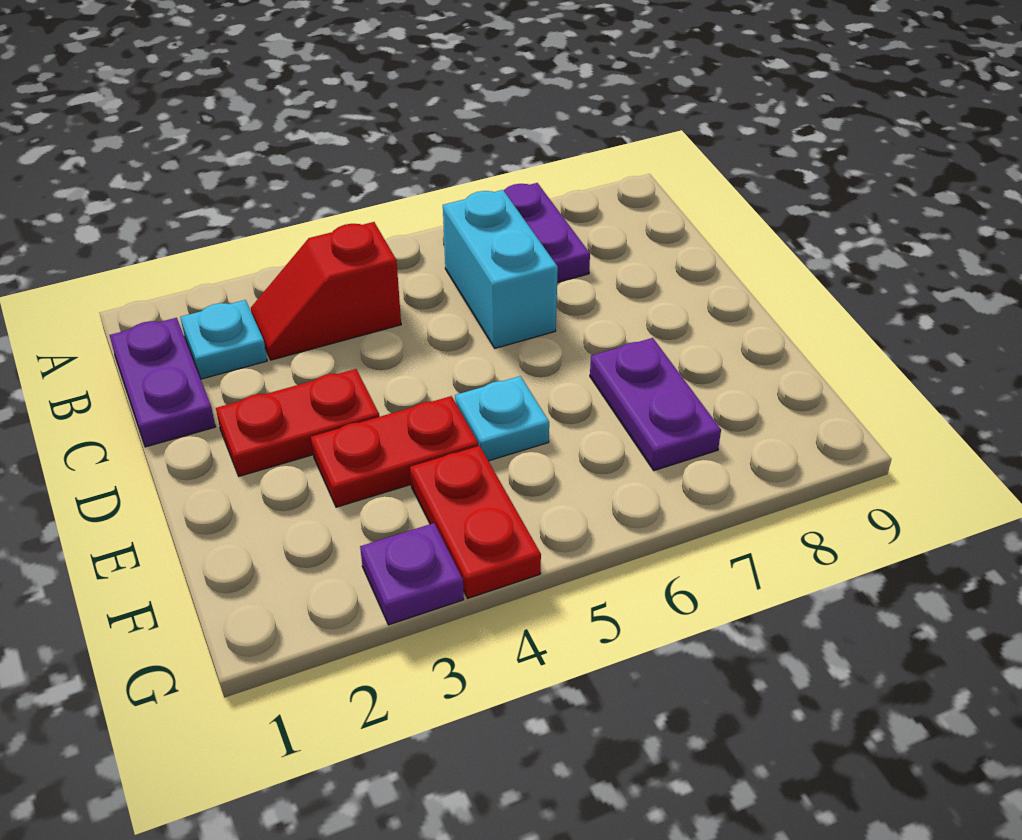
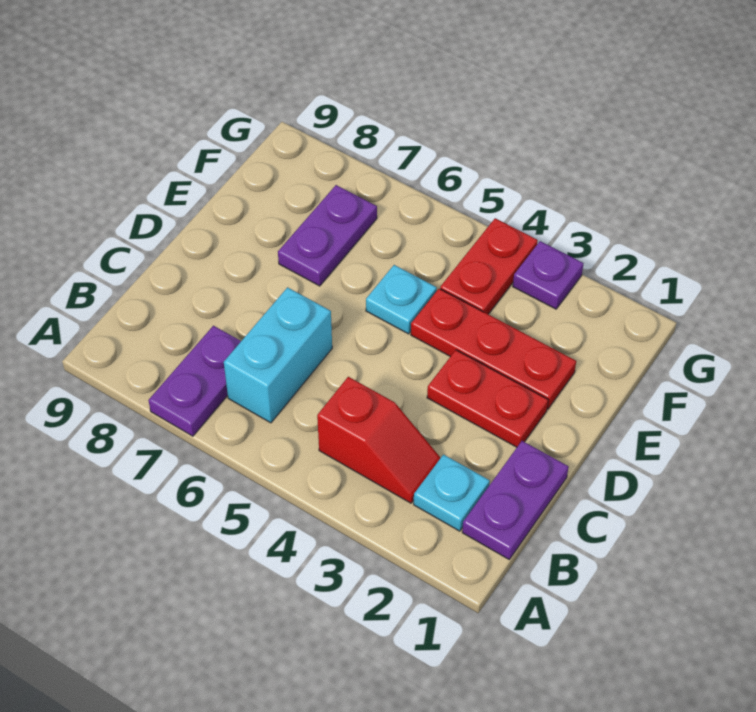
red 1x2 plate [311,396,478,507] -> red 1x3 plate [411,289,576,409]

